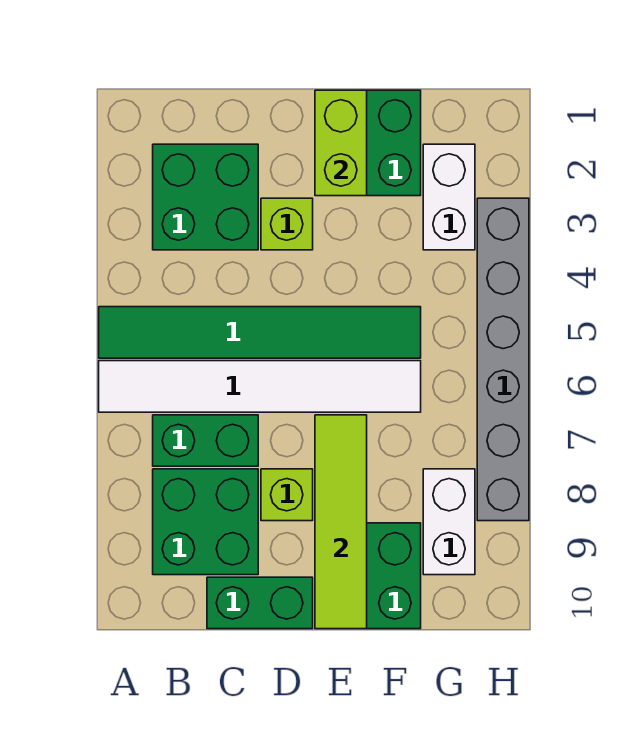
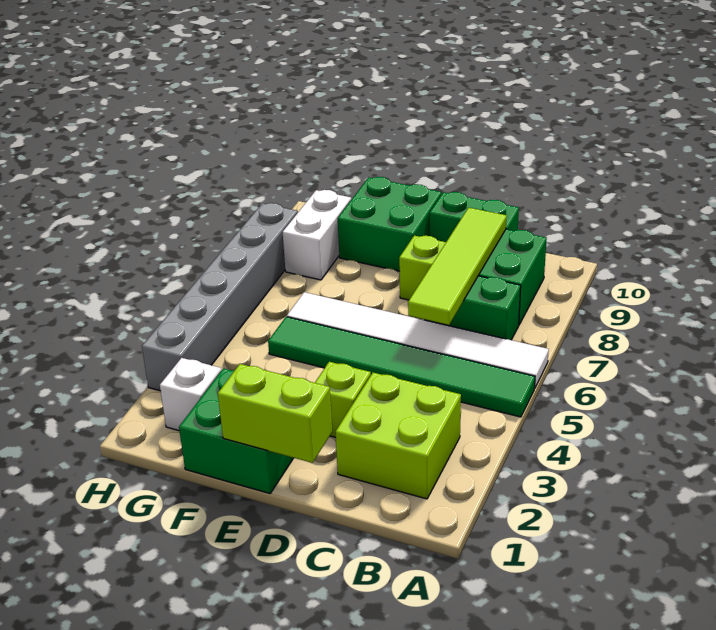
green 2x2 brick [153,144,258,250] -> lime 2x2 brick [336,373,461,499]
lime 1x2 brick [315,90,367,196] -> lime 1x2 brick turned to [218,364,332,463]
lime 1x4 tile [315,415,367,629] -> lime 1x4 tile moved to [408,208,507,325]
white 1x2 brick [423,144,475,250] -> white 1x1 brick [160,358,222,431]

